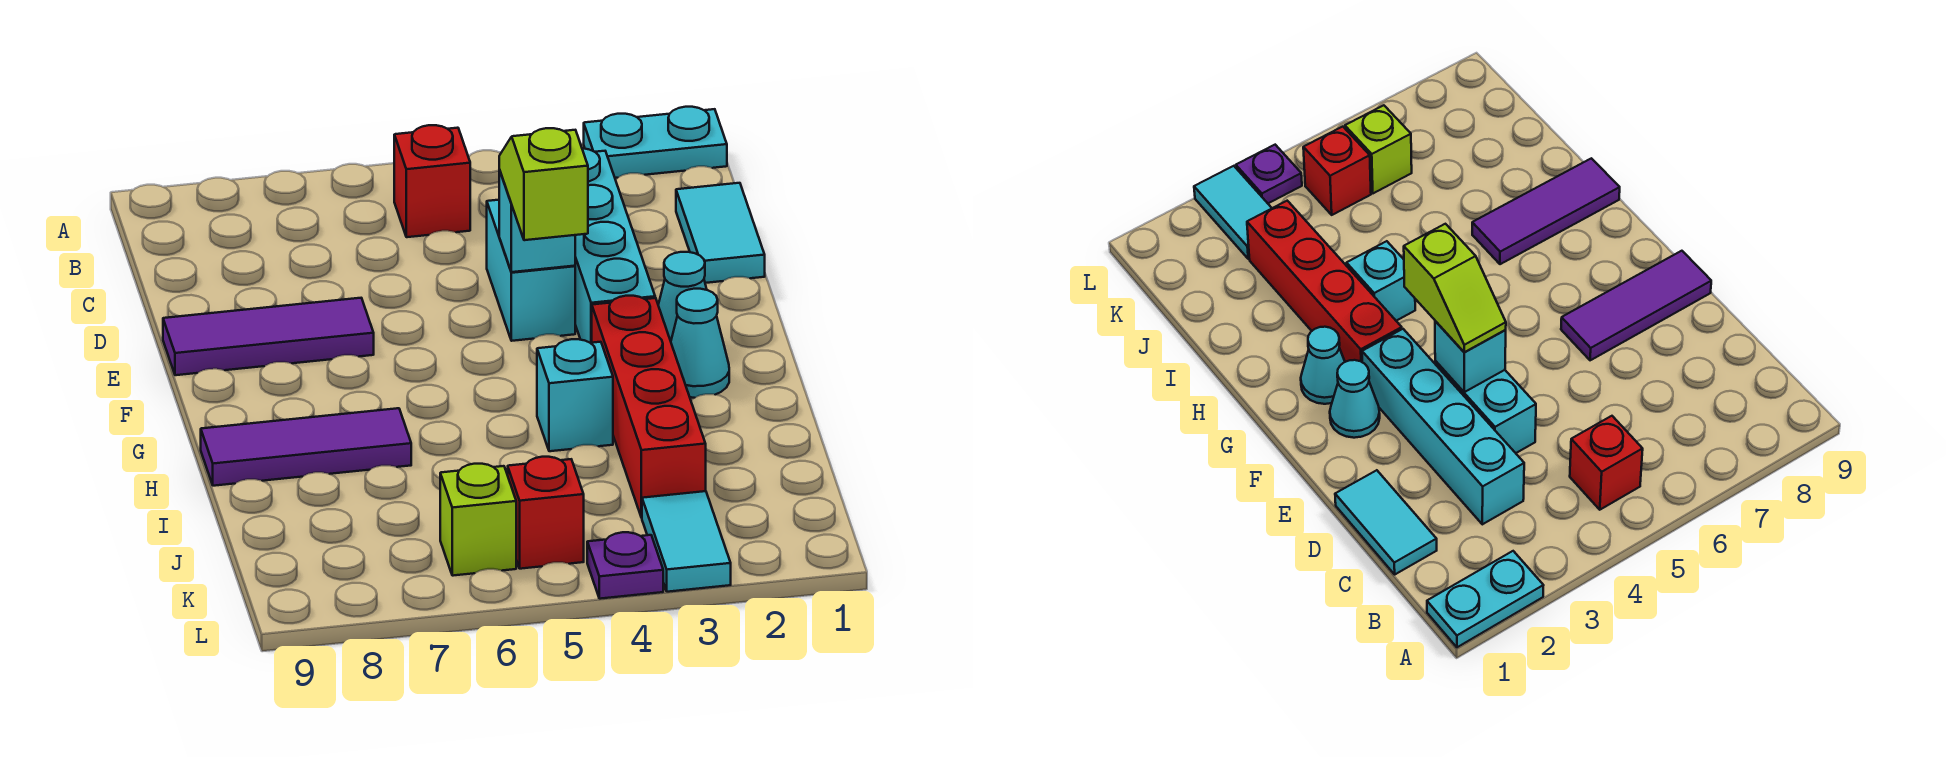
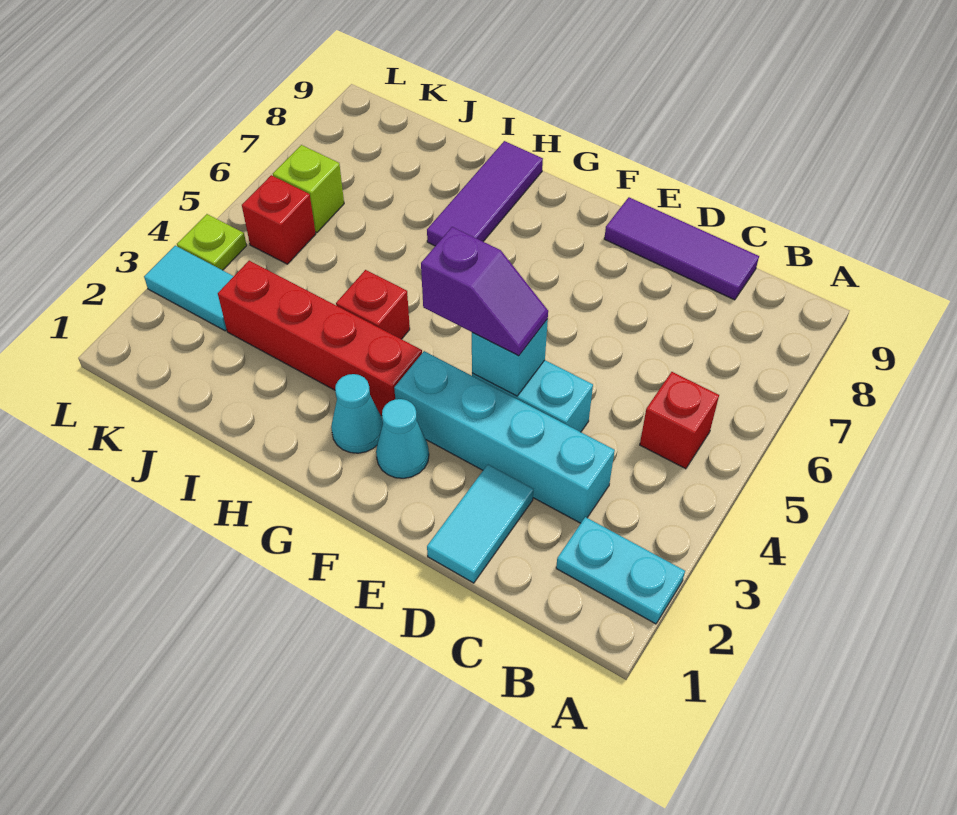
cyan 1x2 plate [584,107,727,178] -> cyan 1x2 plate turned to [556,517,685,624]
cyan 1x2 tile [676,183,765,283] -> cyan 1x2 tile turned to [427,465,533,583]
lime 1x2 slope [499,128,588,240] -> purple 1x2 slope [421,227,548,356]
purple 1x3 tile [163,298,374,375] -> purple 1x3 tile turned to [604,197,759,300]
cyan 1x1 brick [537,339,613,451] -> red 1x1 brick [336,270,410,339]
purple 1x1 plate [587,532,663,599] -> lime 1x1 plate [177,214,247,270]

